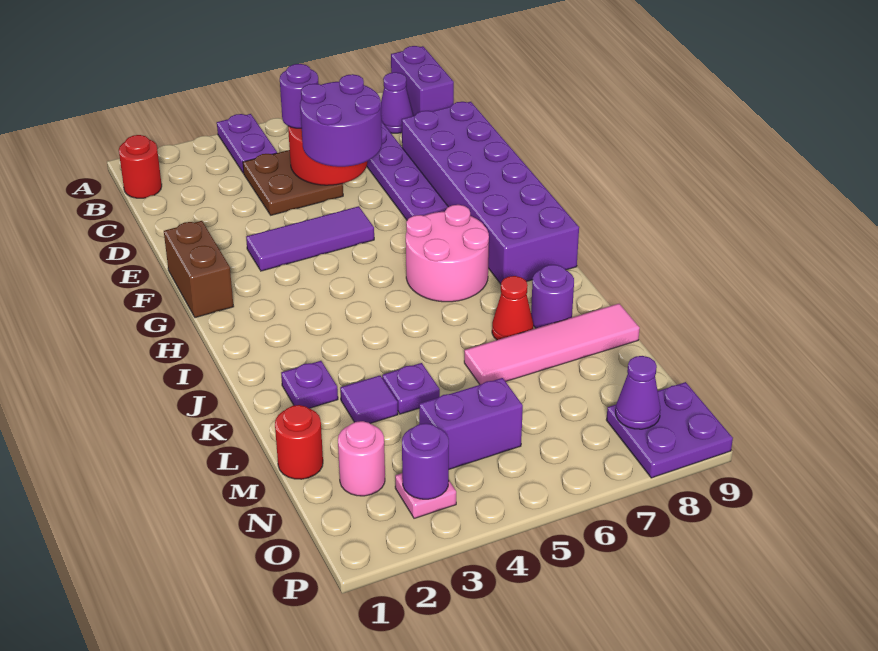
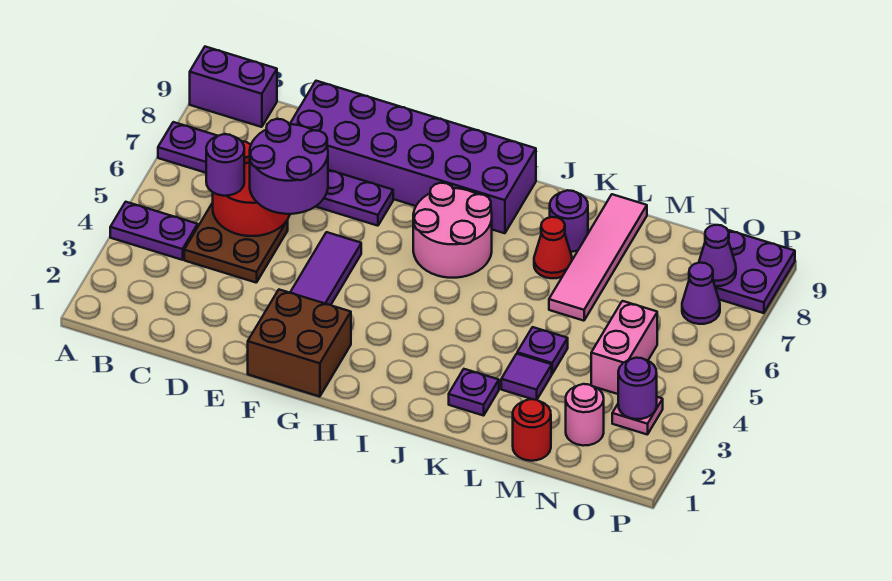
red 1x1 round brick [119,135,162,198] -> none
purple 1x1 cone [381,72,413,133] -> purple 1x1 cone moved to [682,263,720,324]
brown 1x2 brick [164,221,234,318] -> brown 2x2 brick [248,290,351,397]
purple 1x2 brick [419,378,523,469] -> pink 1x2 brick [591,301,657,394]

